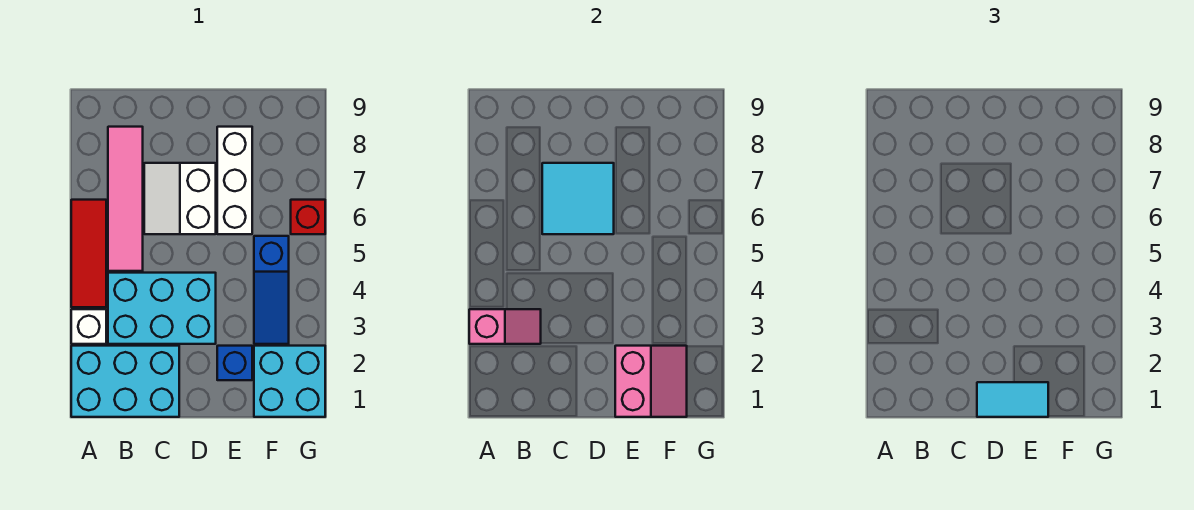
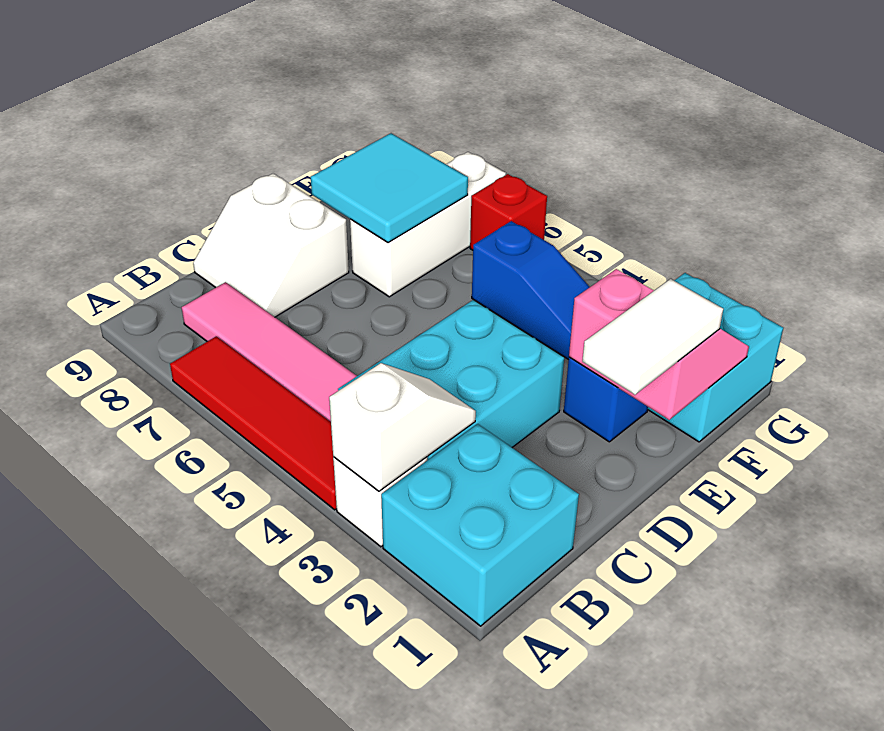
cyan 2x3 brick [71,346,179,417] -> cyan 2x2 brick [381,424,579,626]
pink 1x2 slope [469,309,541,344] -> white 1x2 slope [329,363,476,491]
red 1x3 tile [71,200,106,307] -> red 1x4 tile [170,336,337,510]
white 2x2 slope [144,163,216,234] -> white 2x2 slope moved to [193,173,349,317]
cyan 2x2 tile [542,163,614,234] -> cyan 2x2 tile moved to [311,133,468,243]
cyan 1x2 tile [977,382,1048,417] -> white 1x2 tile [582,279,723,395]
white 1x3 brick [217,127,252,234] -> white 1x3 brick turned to [350,152,506,297]

